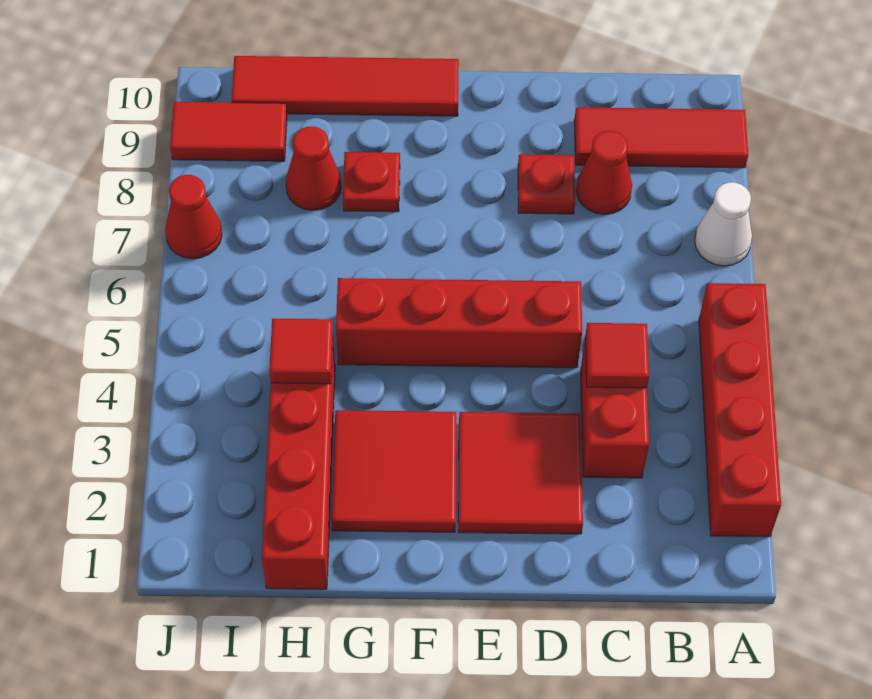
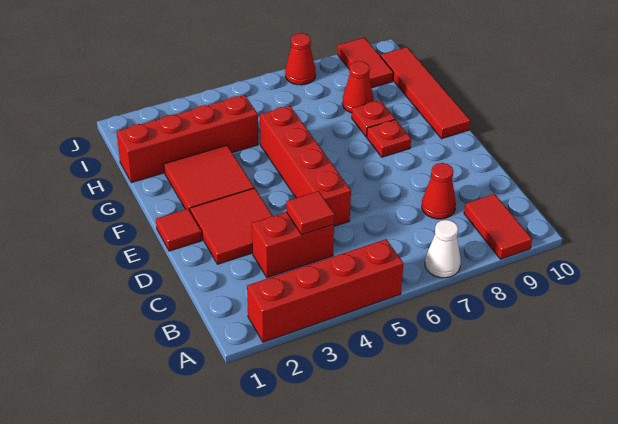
red 1x3 tile [574,107,748,168] -> red 1x2 tile [464,194,532,259]
red 1x1 plate [518,154,575,214] -> red 1x1 plate moved to [367,120,411,157]
red 1x1 tile [269,319,333,384] -> red 1x1 tile moved to [156,209,202,251]

